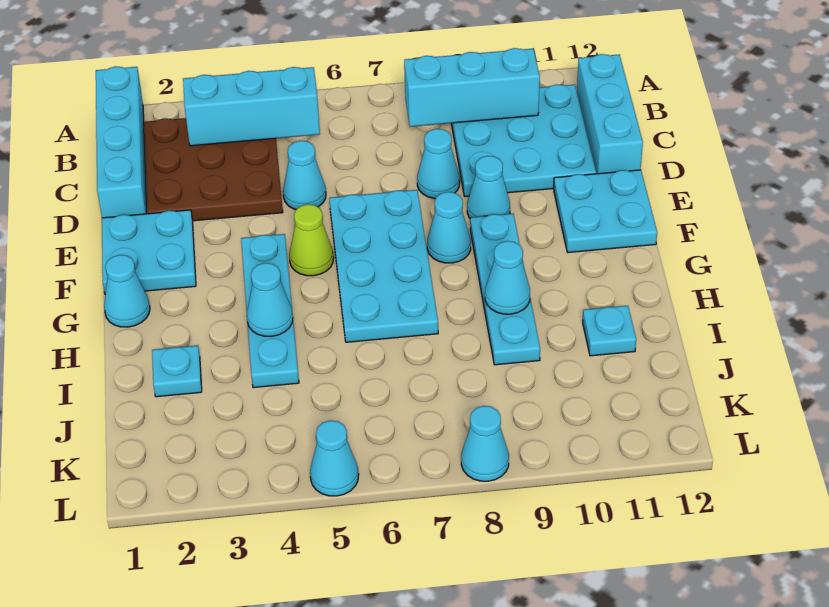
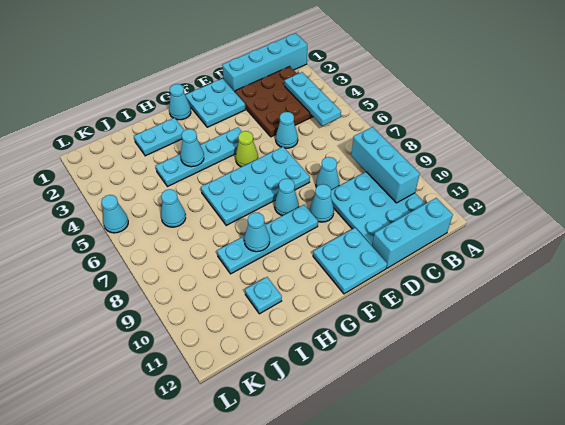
cyan 1x3 brick [183,67,320,146] -> cyan 1x3 plate [285,72,341,126]
cyan 1x1 plate [152,345,202,397] -> cyan 1x2 plate [134,118,184,156]
cyan 1x1 cone [461,406,509,481] -> cyan 1x1 cone moved to [161,189,186,227]

